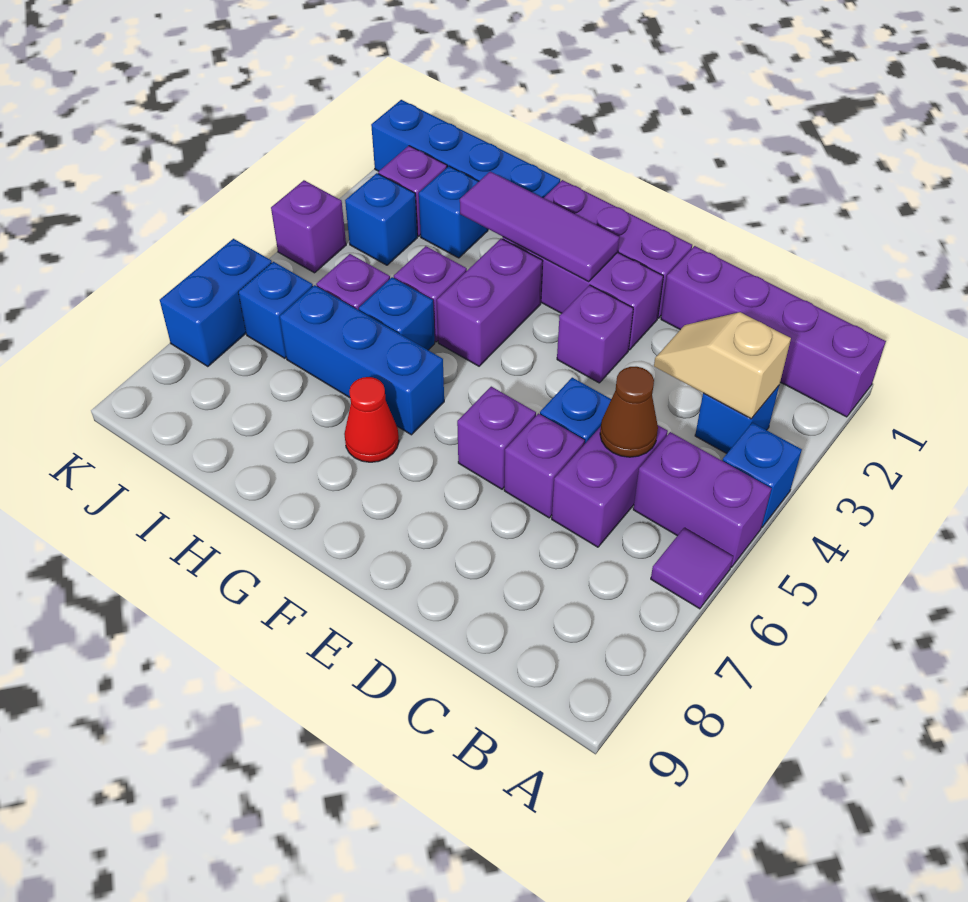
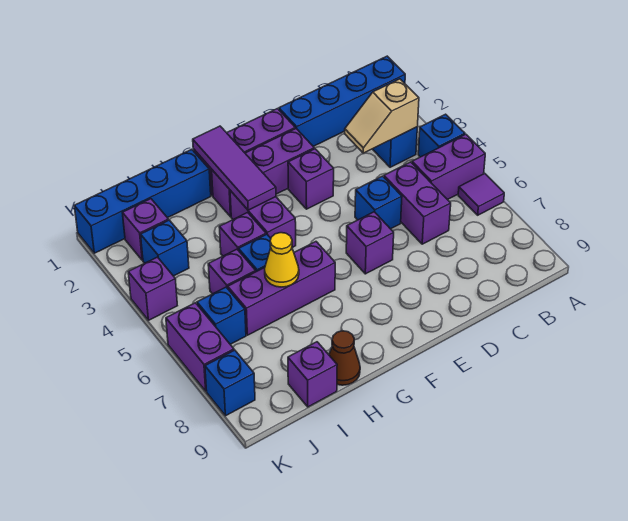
purple 1x4 brick [661,246,886,417] -> blue 1x4 brick [279,56,405,146]
brown 1x1 cone [600,367,658,457] -> brown 1x1 cone moved to [329,331,360,385]
purple 1x1 brick [504,414,585,518] -> purple 1x1 brick moved to [288,342,337,407]
purple 1x3 tile [460,172,619,282] -> purple 1x3 tile turned to [193,126,276,210]
blue 1x3 brick [280,285,444,435] -> purple 1x3 brick [228,242,335,335]
red 1x1 cone [344,377,399,462] -> none
none -> yellow 1x1 cone [265,233,299,287]
blue 1x1 brick [419,166,488,258] -> blue 1x1 brick moved to [205,350,255,416]
blue 1x2 brick [160,239,272,367] -> purple 1x2 brick [166,303,234,391]

